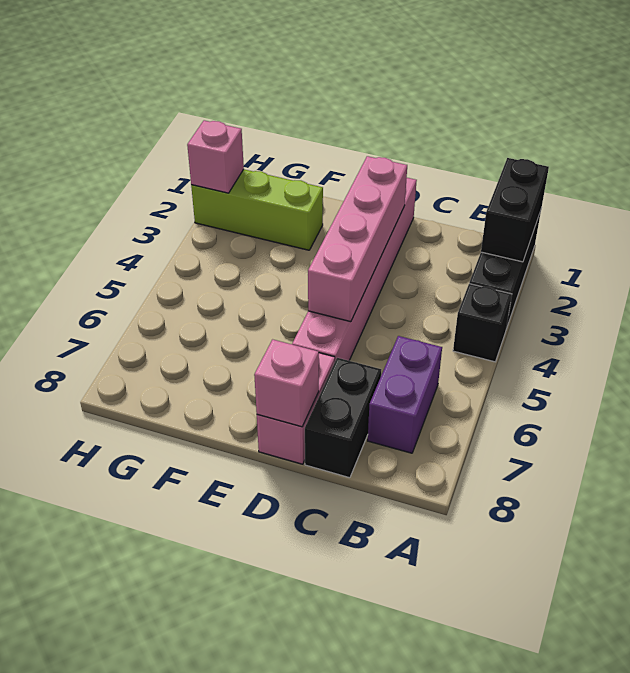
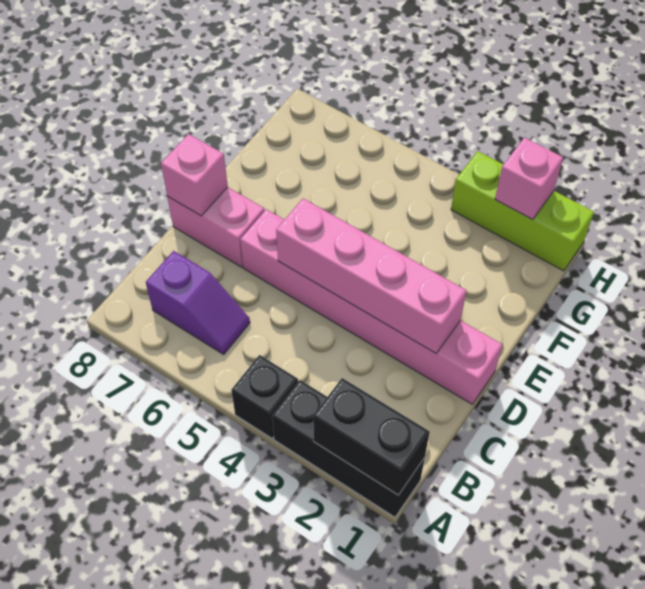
purple 1x2 brick [368,336,442,453] -> purple 1x2 slope [146,251,250,354]
black 1x2 brick [305,358,381,478] -> none
lime 1x3 brick [191,169,323,250] -> lime 1x3 brick turned to [451,151,594,271]

